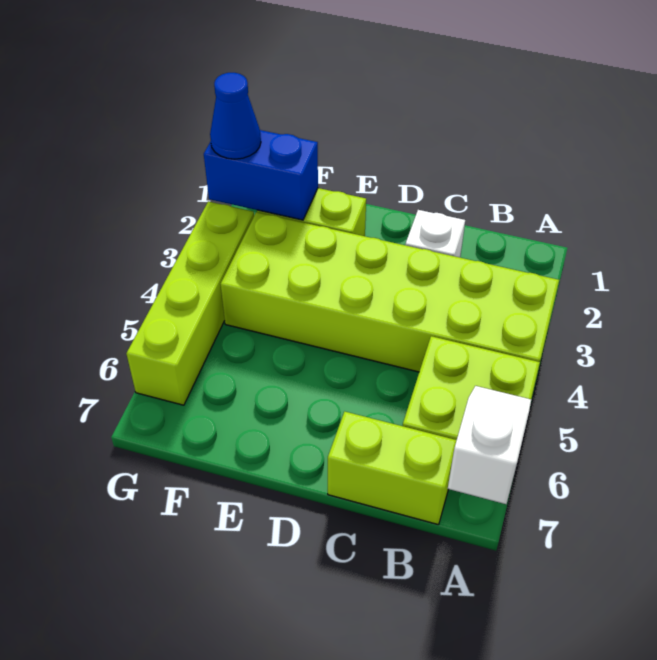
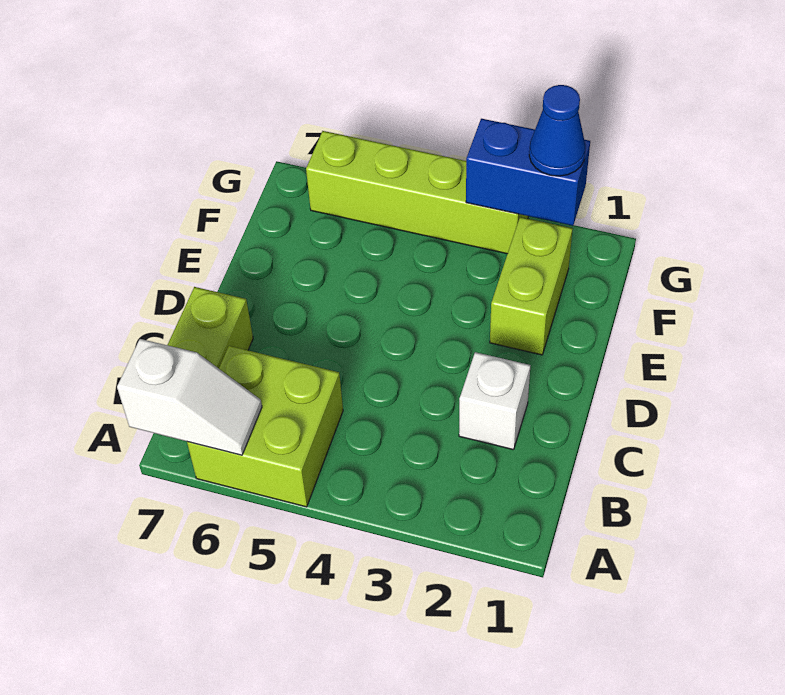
lime 2x6 brick [221,212,559,372] -> none
blue 1x2 brick [204,130,318,220] -> blue 1x2 brick turned to [466,119,590,226]

